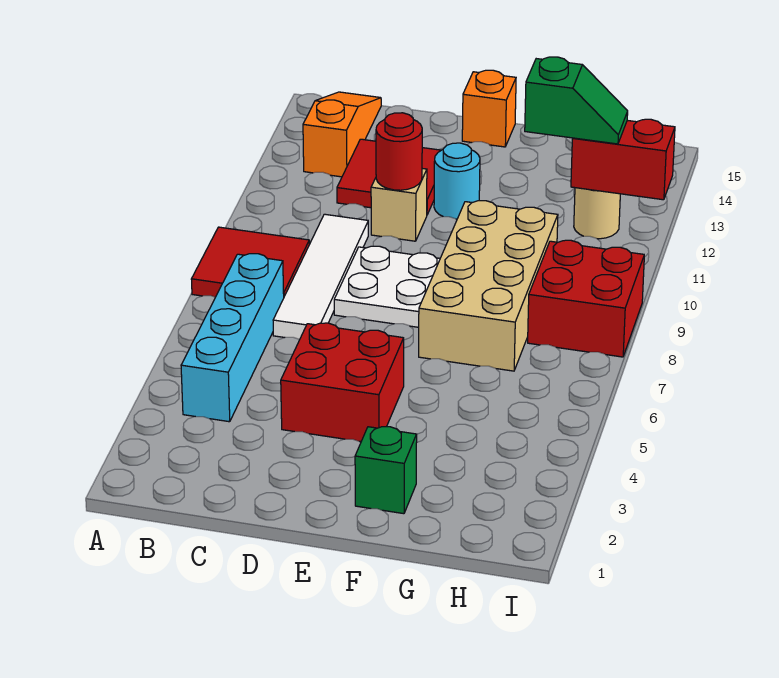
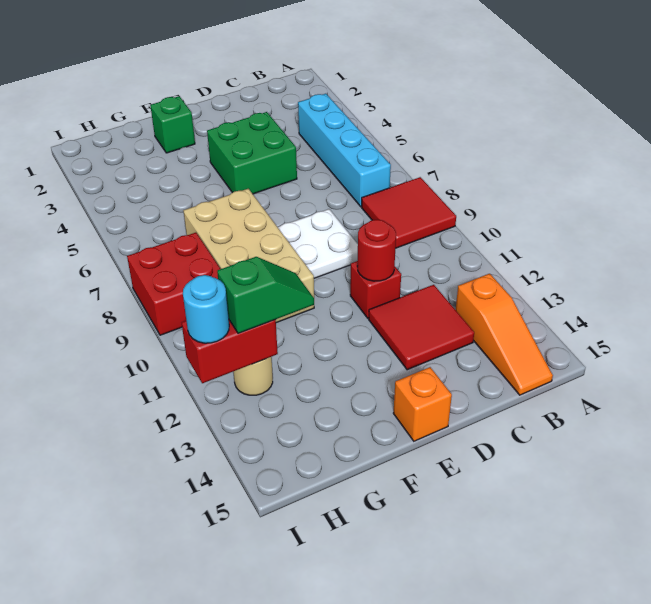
white 1x4 tile [273,214,368,339] -> none
red 2x2 brick [281,323,404,442] -> green 2x2 brick [207,112,297,194]
tan 1x1 brick [371,169,427,241] -> red 1x1 brick [350,261,401,319]
cyan 1x1 round brick [434,143,480,219] -> cyan 1x1 round brick moved to [183,275,229,343]
green 1x2 slope [525,57,628,144] -> green 1x2 slope turned to [217,257,314,334]

